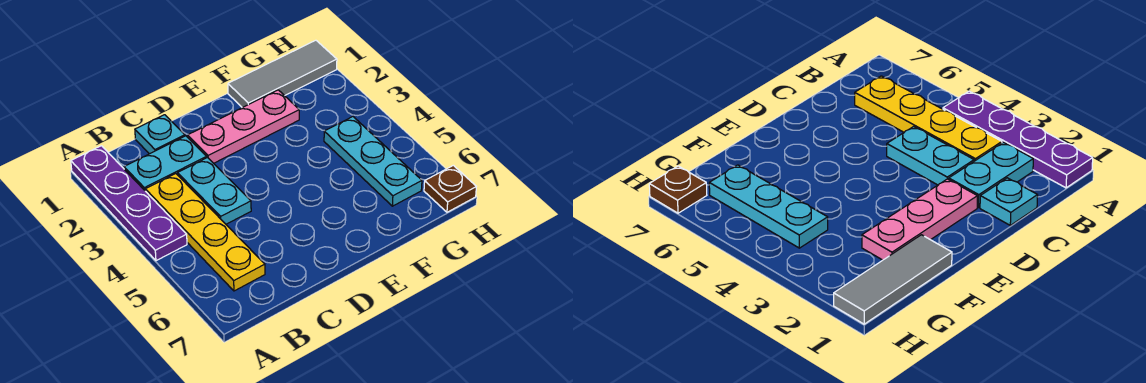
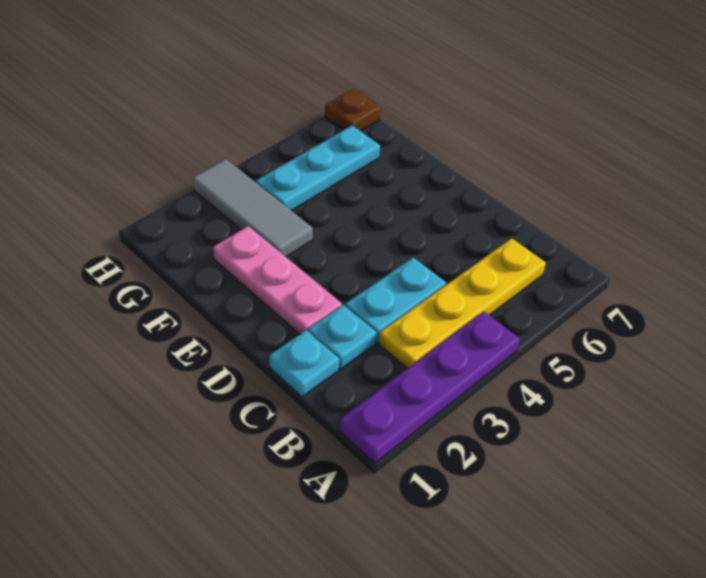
cyan 1x2 plate [124,136,207,190] -> cyan 1x1 plate [308,305,376,369]
grey 1x3 tile [228,40,337,108] -> grey 1x3 tile moved to [193,159,313,257]

